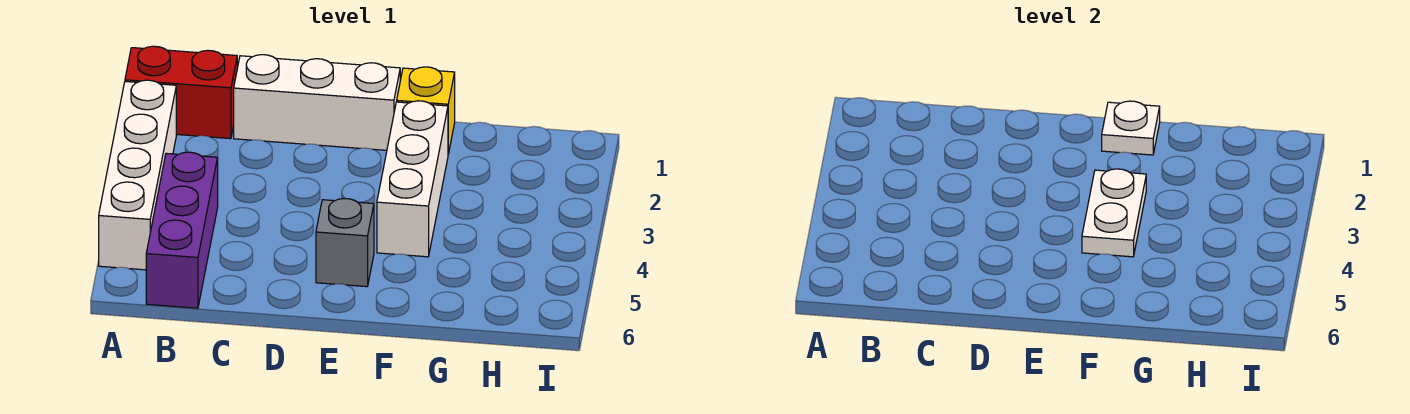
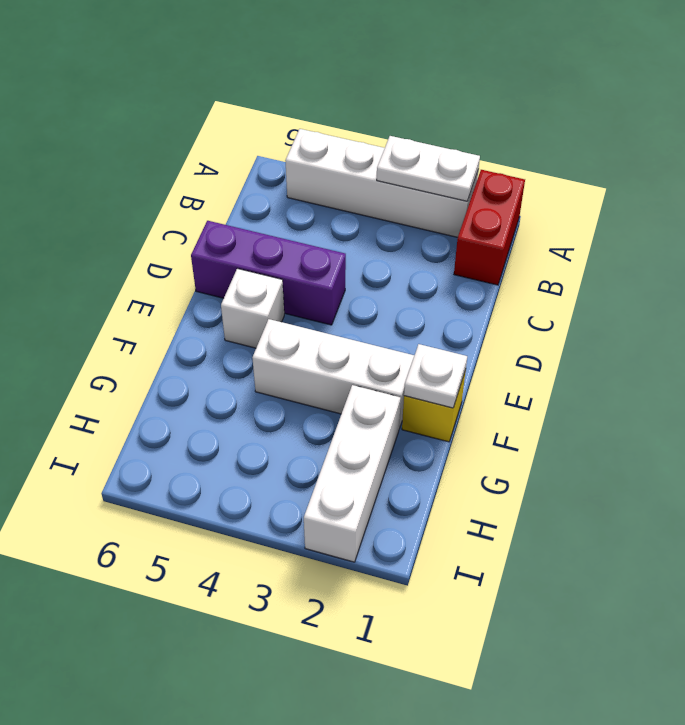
purple 1x3 brick [146,152,218,308] -> purple 1x3 brick moved to [191,221,346,325]
white 1x3 brick [234,55,400,150] -> white 1x3 brick moved to [304,385,401,562]
grey 1x1 brick [316,199,374,287] -> white 1x1 brick [221,269,284,348]
white 1x2 plate [1082,169,1146,257] -> white 1x2 plate moved to [377,136,480,201]

